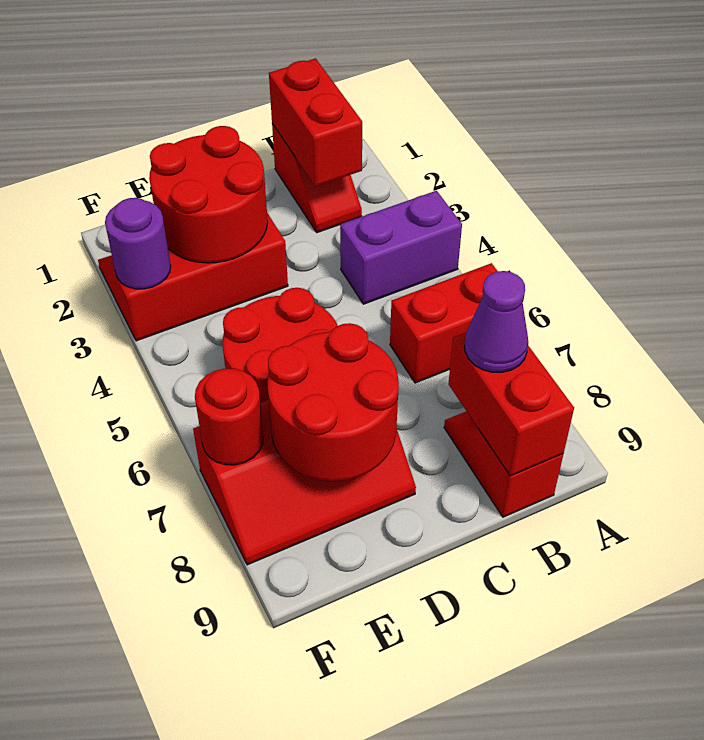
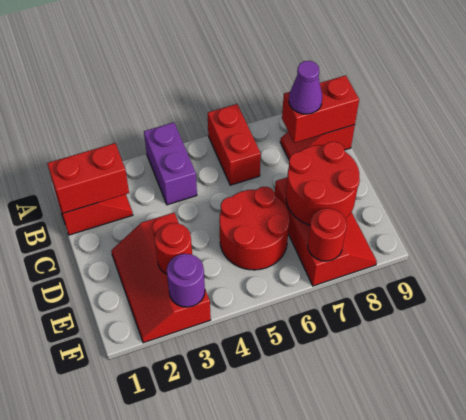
red 2x2 round brick [149,126,268,263] -> red 1x1 round brick [155,223,192,274]

